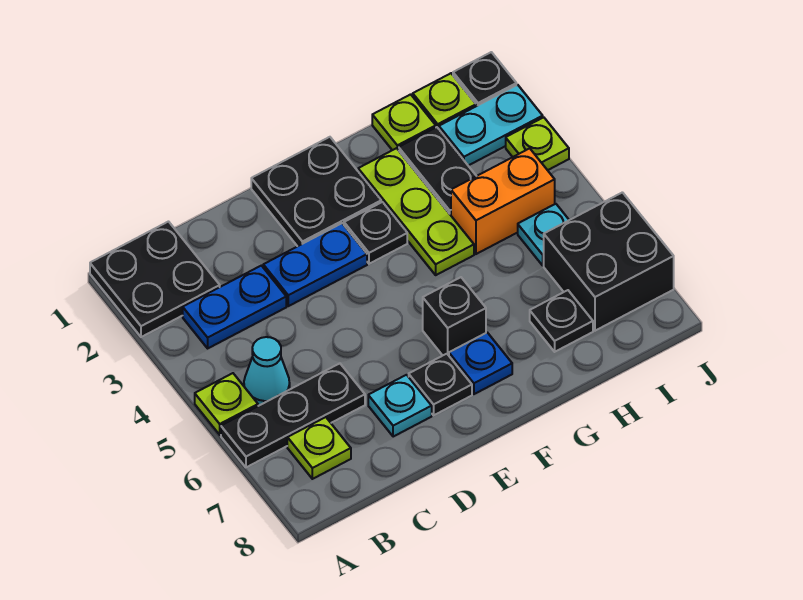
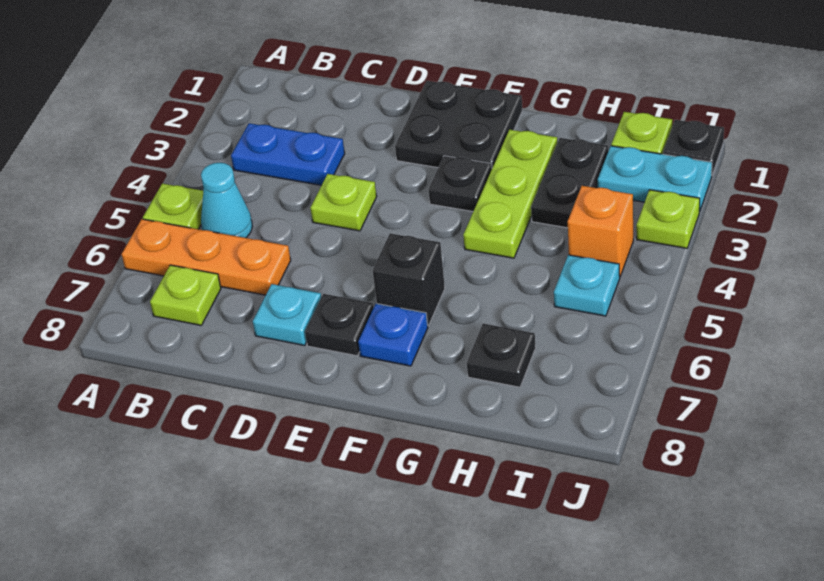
black 2x2 plate [90,222,220,337] -> none
black 1x3 plate [221,363,365,467] -> orange 1x3 plate [122,219,291,295]
blue 1x2 plate [263,223,367,306] -> none
lime 1x1 plate [372,94,436,150] -> lime 1x1 plate moved to [310,174,377,231]
orange 1x2 brick [451,148,555,254] -> orange 1x1 brick [568,186,633,276]
black 2x2 brick [544,192,674,331] -> none

